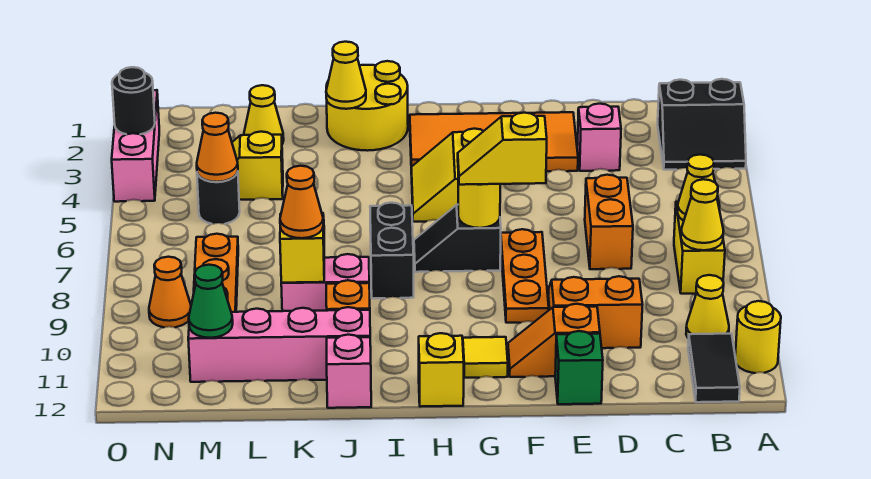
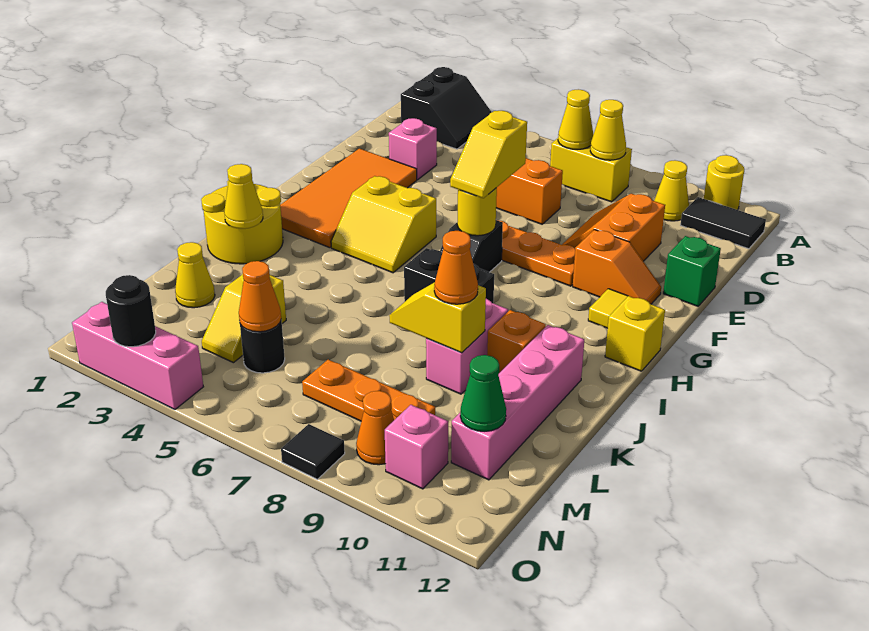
orange 1x2 slope [508,304,600,377] -> orange 1x2 slope turned to [573,230,661,304]
pink 1x1 brick [327,335,371,408] -> pink 1x1 brick moved to [385,405,448,489]
none -> black 1x1 tile [281,424,345,479]

